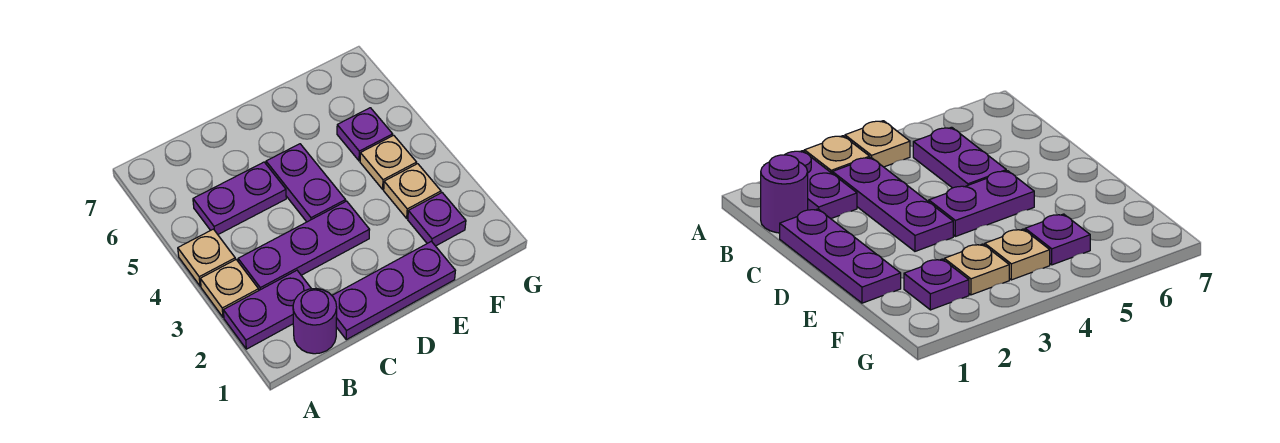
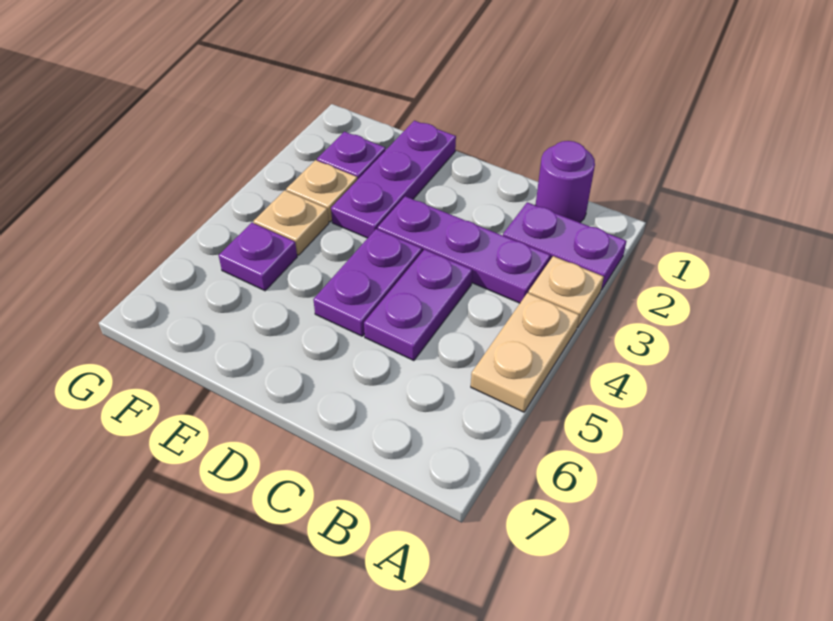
tan 1x1 plate [178,229,235,286] -> tan 1x2 plate [471,293,579,412]
purple 1x2 plate [193,162,286,234] -> purple 1x2 plate turned to [364,249,472,361]
purple 1x3 plate [332,241,455,340] -> purple 1x3 plate turned to [331,121,456,238]

